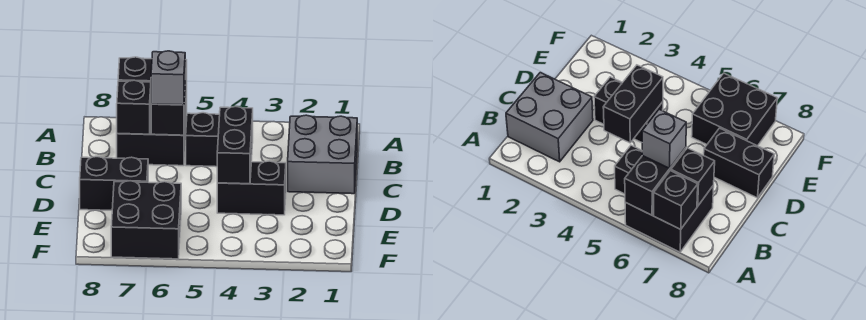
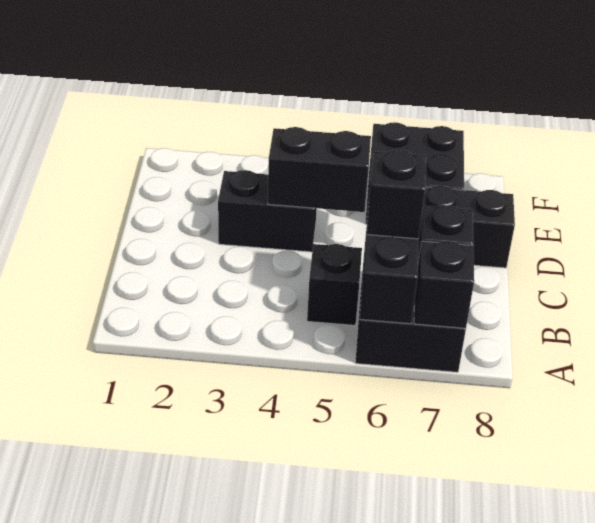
grey 2x2 brick [288,115,357,194] -> none
grey 1x1 brick [151,51,185,105] -> black 1x1 brick [367,150,426,239]
black 1x2 brick [217,107,253,184] -> black 1x2 brick turned to [268,127,371,212]

